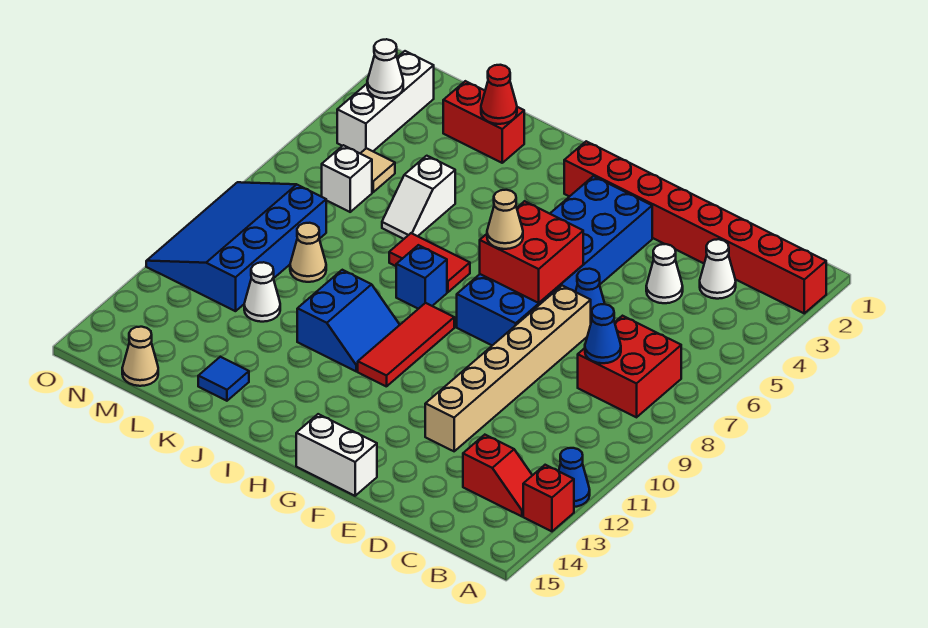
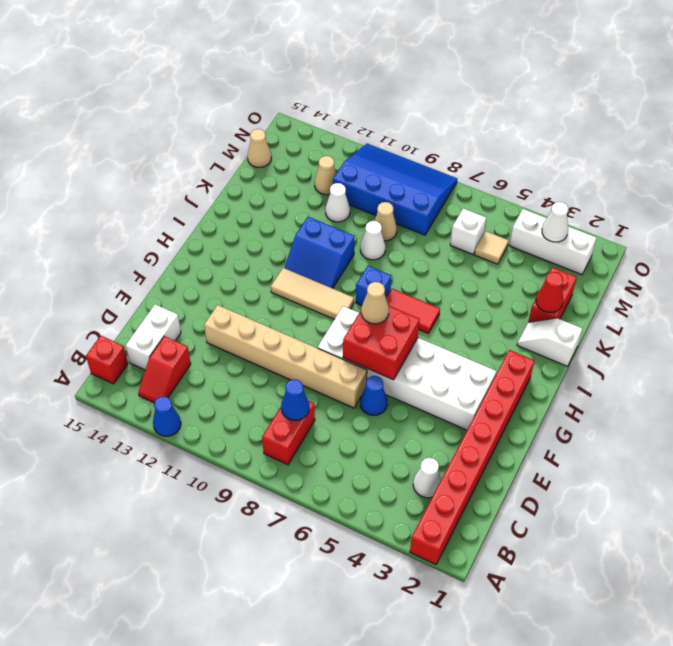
red 1x1 brick [523,465,574,531] -> red 1x1 brick moved to [86,336,128,384]
red 2x2 brick [578,316,681,417] -> red 1x2 brick [262,401,315,465]
white 1x1 cone [646,244,683,303] -> white 1x1 cone moved to [360,221,385,260]
blue 2x6 brick [457,176,652,345] -> white 2x6 brick [318,306,496,430]
white 1x2 brick [296,414,377,496] -> white 1x2 brick moved to [126,305,181,370]
red 1x3 tile [358,303,454,387] -> tan 1x3 tile [271,268,354,319]
red 1x2 tile [389,233,470,292] -> red 1x2 tile turned to [386,289,440,334]
white 1x2 slope [382,156,455,239] -> white 1x2 slope moved to [517,318,582,366]
blue 1x1 tile [198,357,249,401] -> none
none -> tan 1x1 cone [315,156,336,195]

